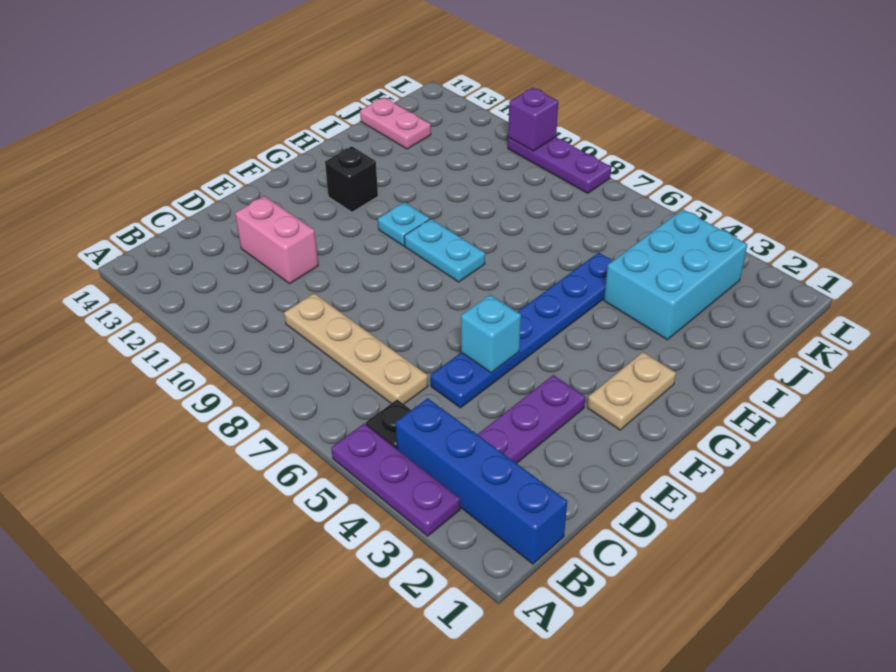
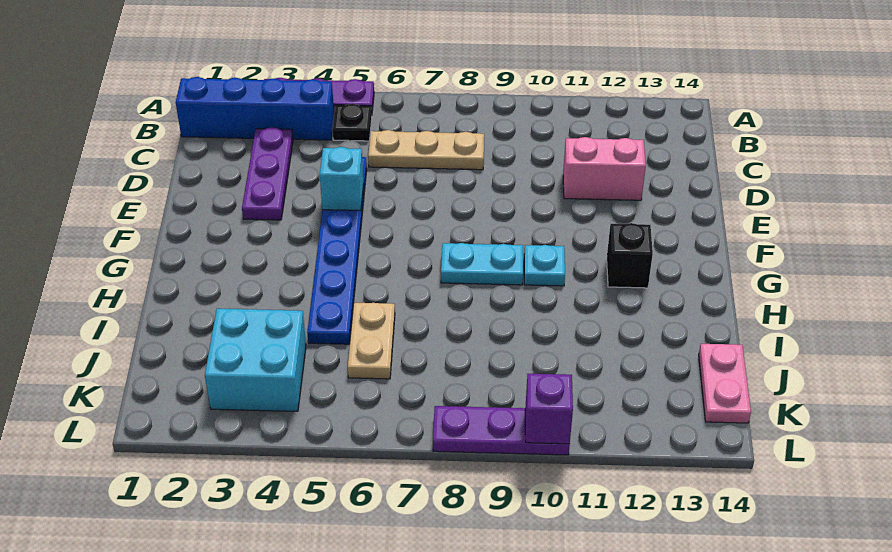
tan 1x4 plate [284,293,428,404] -> tan 1x3 plate [368,130,484,170]
tan 1x2 plate [587,352,676,430] -> tan 1x2 plate moved to [348,303,395,379]
cyan 2x3 brick [604,209,747,340] -> cyan 2x2 brick [205,309,306,411]
pink 1x2 plate [360,97,431,149] -> pink 1x2 plate turned to [699,344,751,423]

